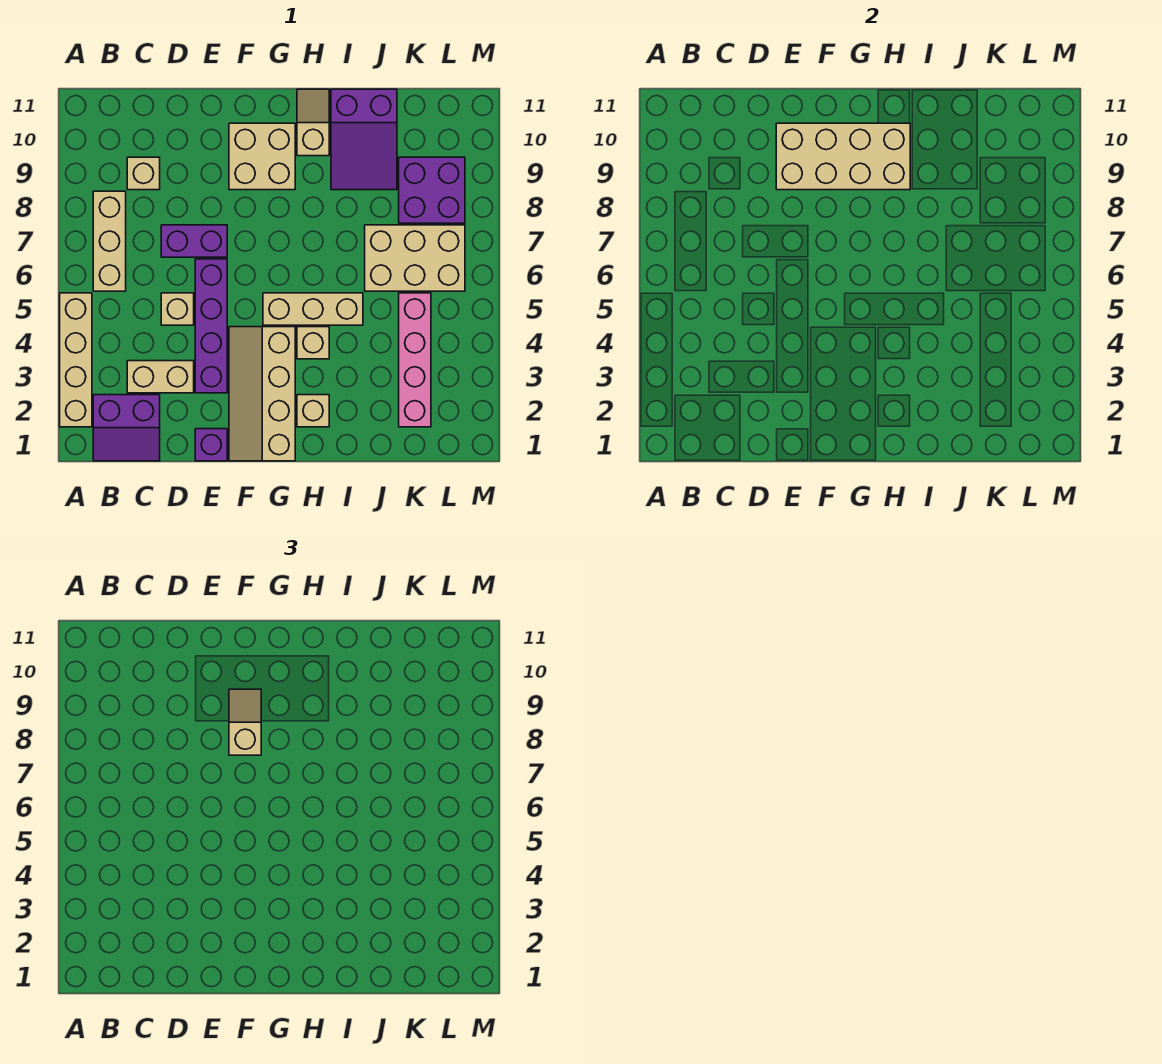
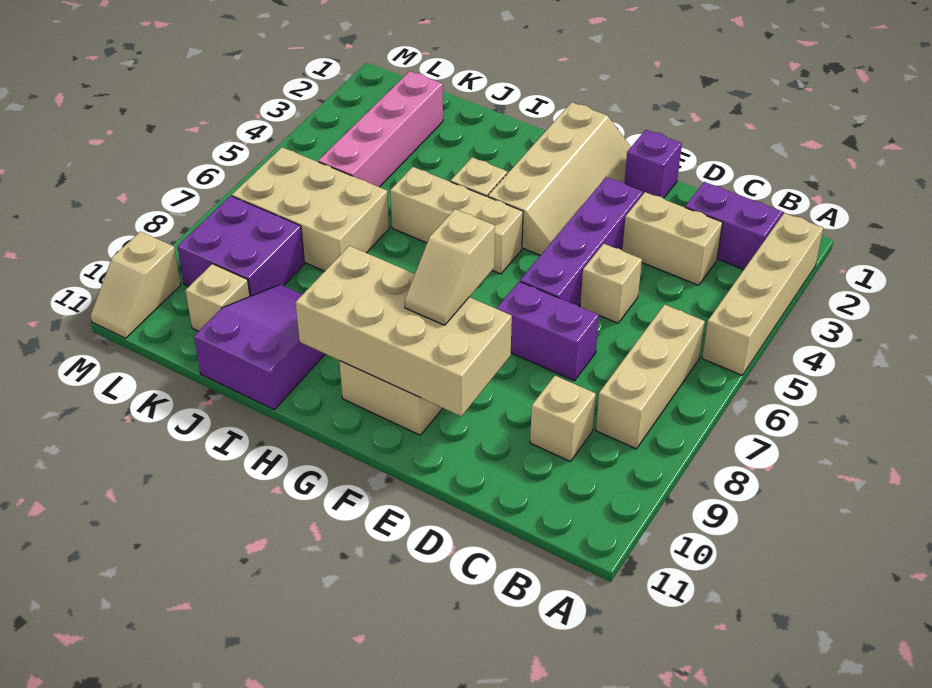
tan 1x1 brick [297,395,329,427] -> tan 1x1 brick moved to [185,264,250,331]
tan 1x2 slope [297,89,329,156] -> tan 1x2 slope moved to [91,231,181,338]

